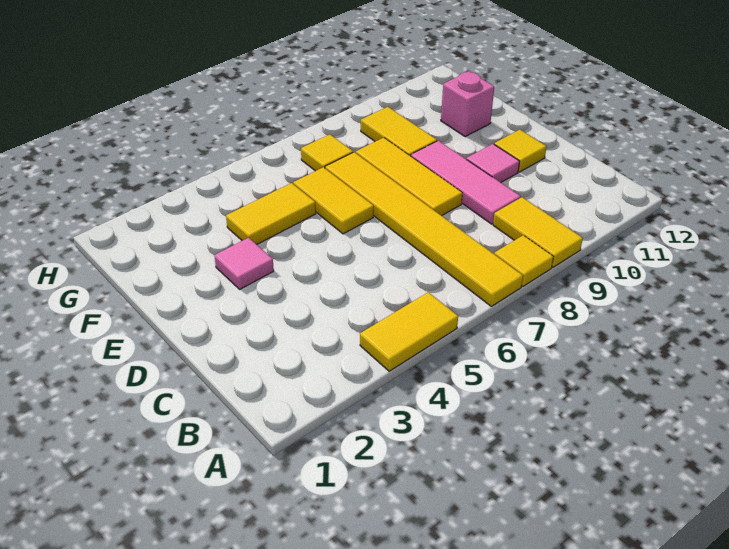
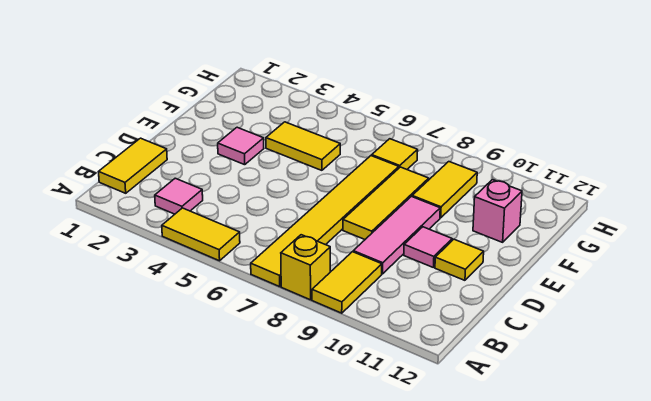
yellow 1x1 tile [494,235,553,286] -> yellow 1x1 brick [281,235,330,300]
none -> pink 1x1 tile [155,178,203,214]
yellow 1x2 tile [293,167,374,234] -> yellow 1x2 tile moved to [99,138,167,193]

